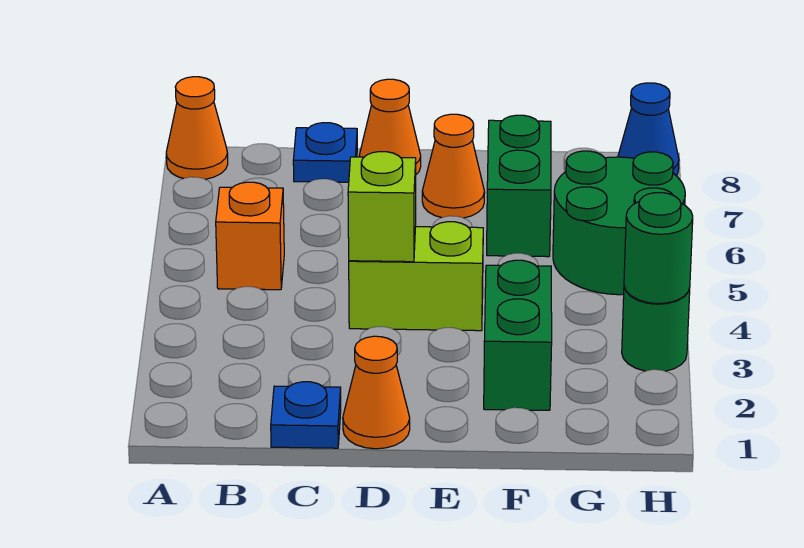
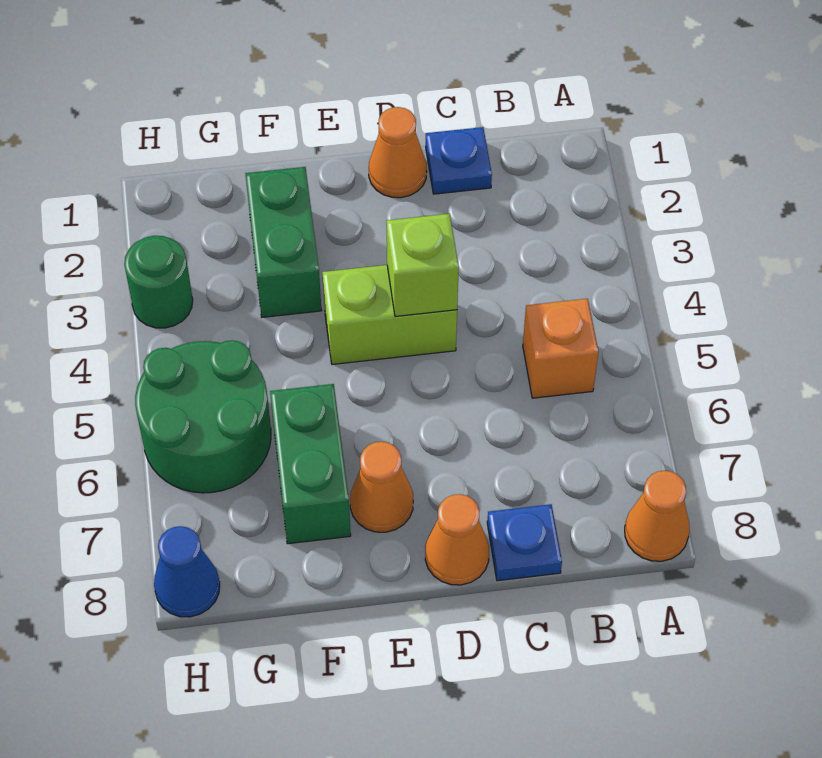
green 1x1 round brick [624,193,693,304] -> none

